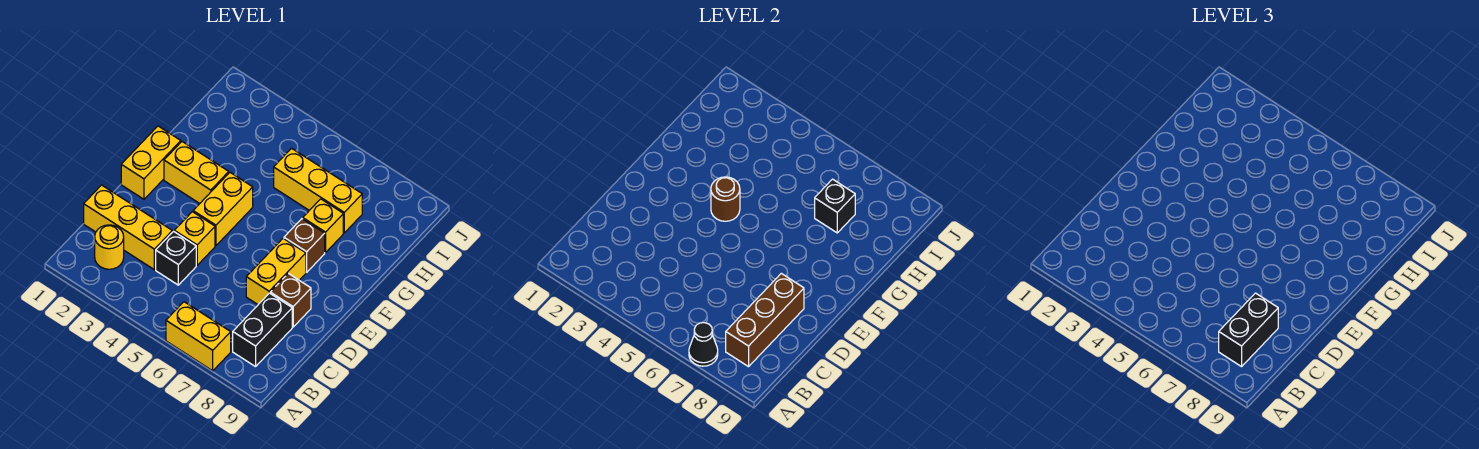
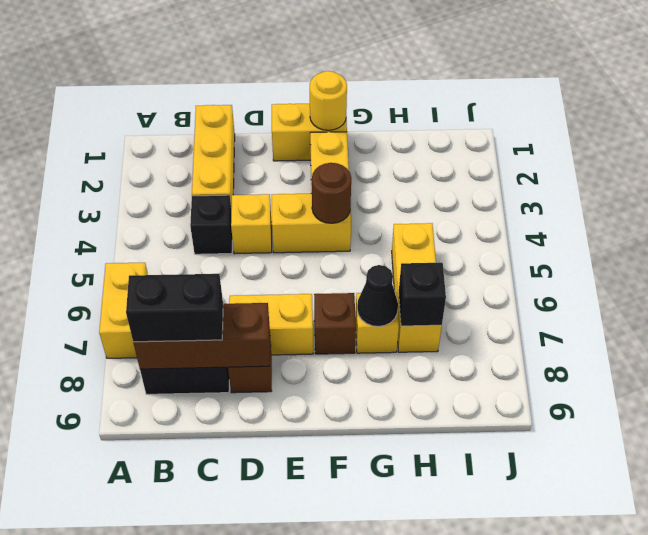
black 1x1 cone [689,323,718,366] -> black 1x1 cone moved to [357,265,398,327]
yellow 1x1 round brick [95,225,124,269] -> yellow 1x1 round brick moved to [310,71,347,130]

